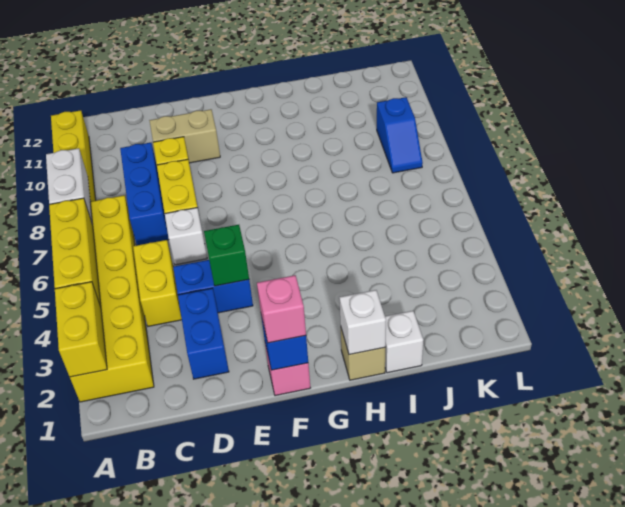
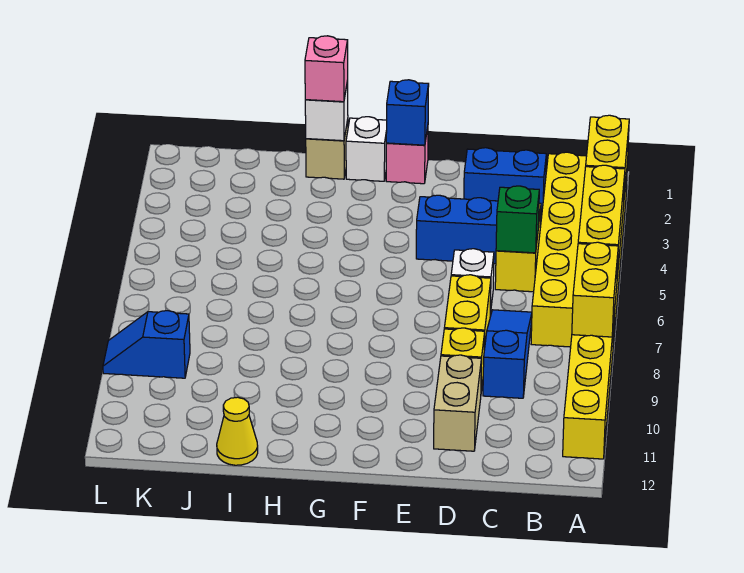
white 1x2 brick [46,148,93,224] -> yellow 1x2 brick [572,242,618,337]
blue 1x3 brick [120,143,169,245] -> blue 1x3 slope [483,310,532,398]
blue 1x2 brick [178,288,229,379] -> blue 1x2 brick turned to [464,148,546,215]
tan 1x2 brick [149,109,220,163] -> tan 1x2 brick turned to [434,355,481,451]
green 1x1 brick [204,225,249,286] -> green 1x1 brick moved to [496,186,539,253]
pink 1x1 brick [257,275,306,343] -> pink 1x1 brick moved to [305,36,348,102]
white 1x1 brick [385,311,423,373] -> white 1x1 brick moved to [346,117,387,181]
none -> yellow 1x1 cone [217,397,258,465]
blue 1x2 slope [377,97,423,173] -> blue 1x2 slope turned to [103,311,190,378]

